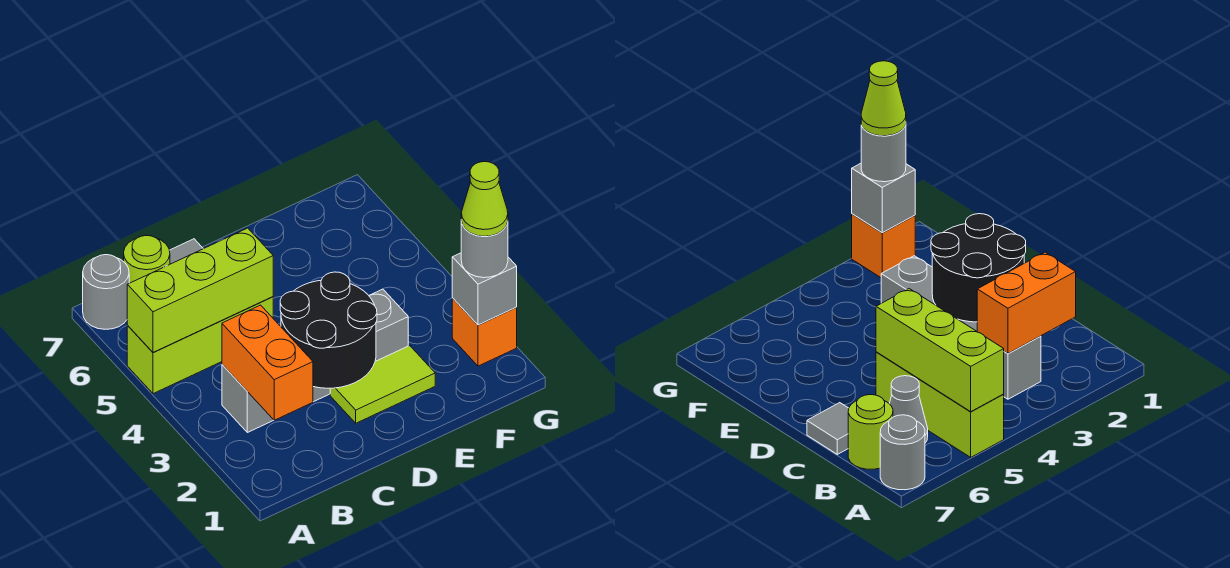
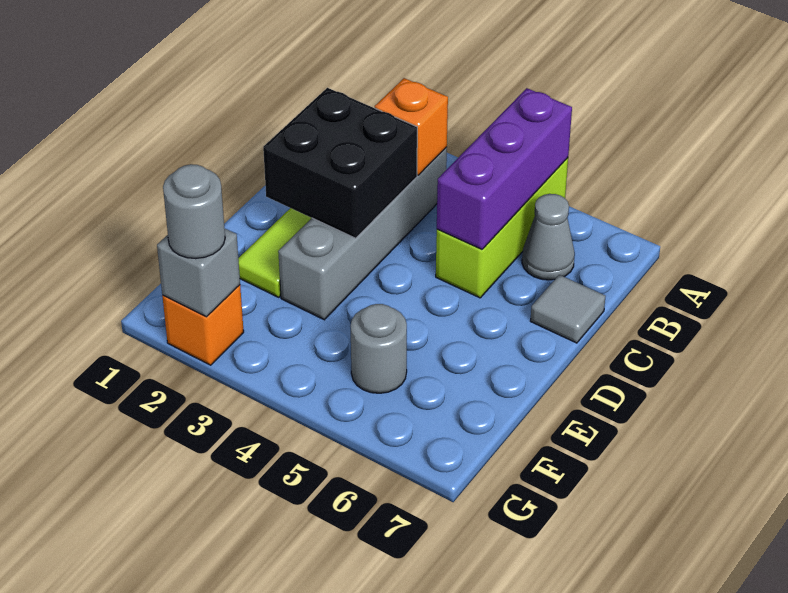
lime 1x3 brick [127,228,273,353] -> purple 1x3 brick [437,88,572,249]
grey 1x1 round brick [83,255,129,329] -> grey 1x1 round brick moved to [351,304,407,393]
orange 1x2 brick [222,305,313,420] -> orange 1x1 brick [375,78,448,175]
lime 1x1 round brick [124,236,170,283] -> none
black 2x2 round brick [280,272,377,388] -> black 2x2 brick [263,88,417,238]
lime 1x1 cone [461,162,508,236] -> none

